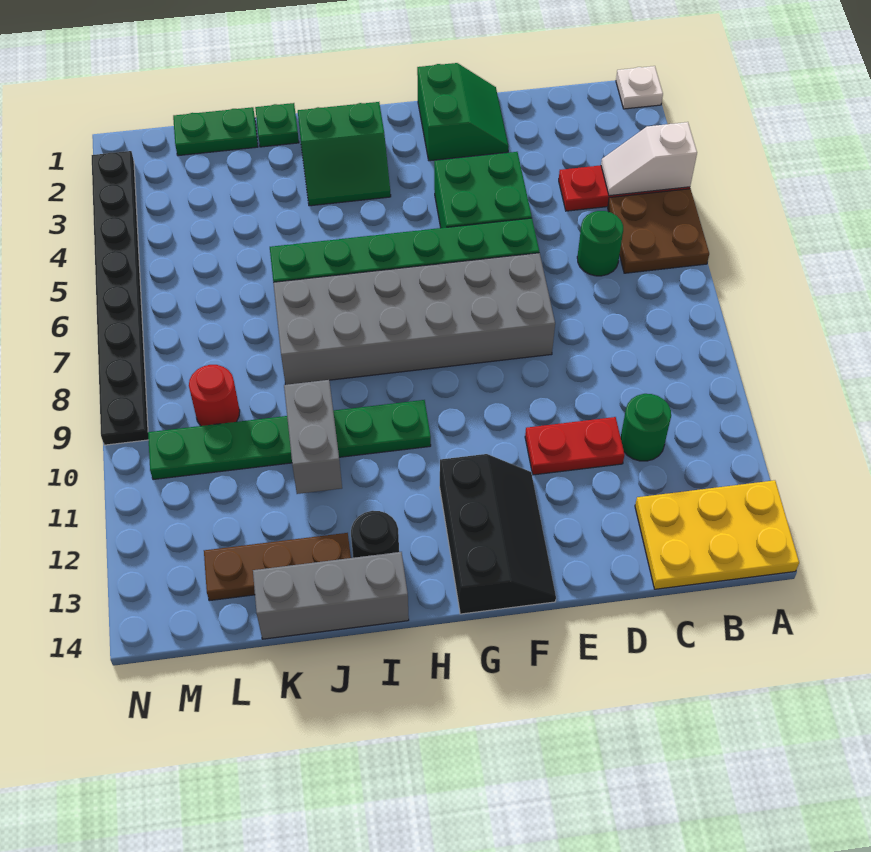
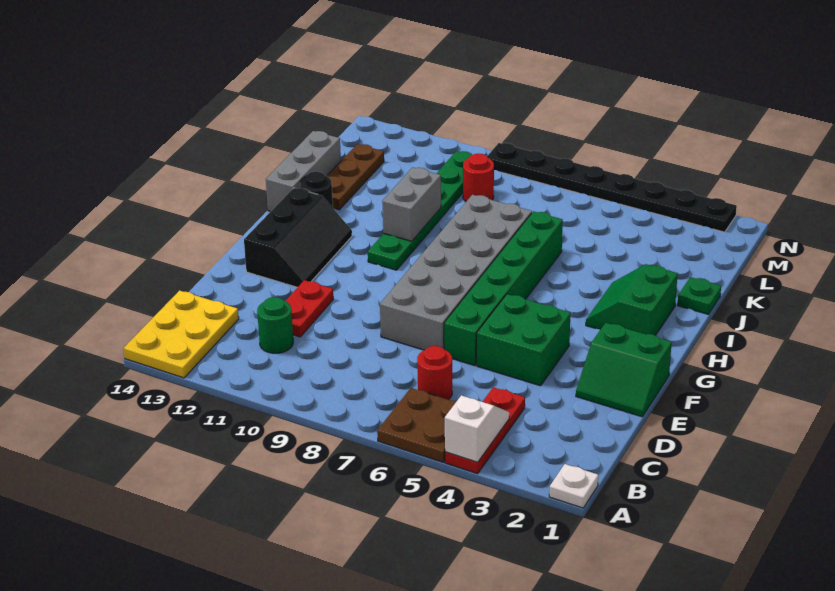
green 1x1 round brick [577,211,623,276] -> red 1x1 round brick [417,346,452,400]
black 2x3 slope [440,454,556,614] -> black 2x3 slope turned to [244,188,352,287]
grey 1x2 brick [284,380,342,494] -> grey 1x2 brick turned to [382,167,441,241]
green 1x2 plate [173,107,258,156] -> none

